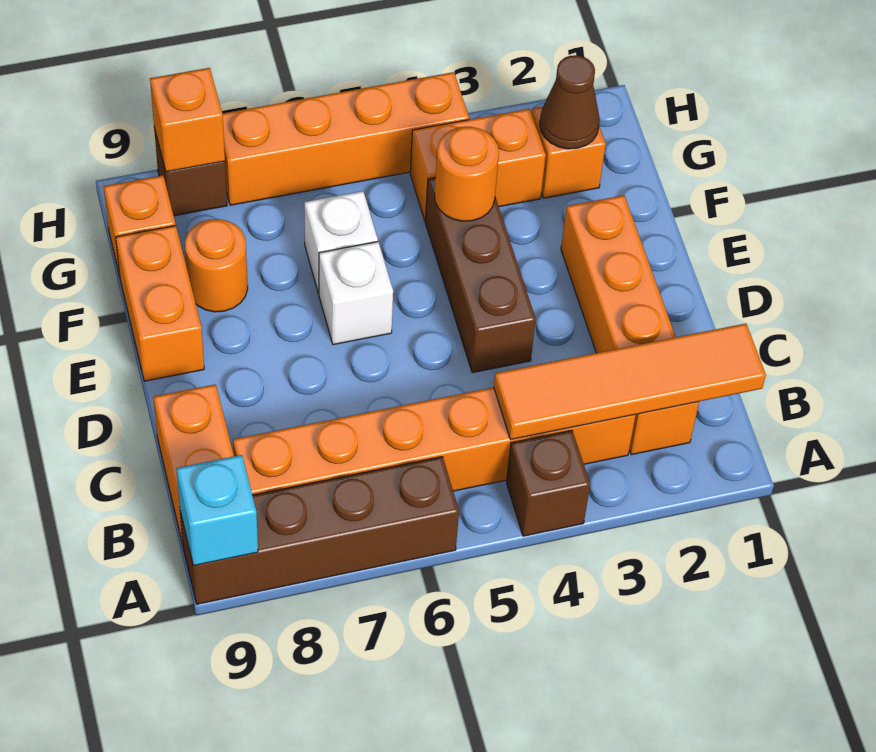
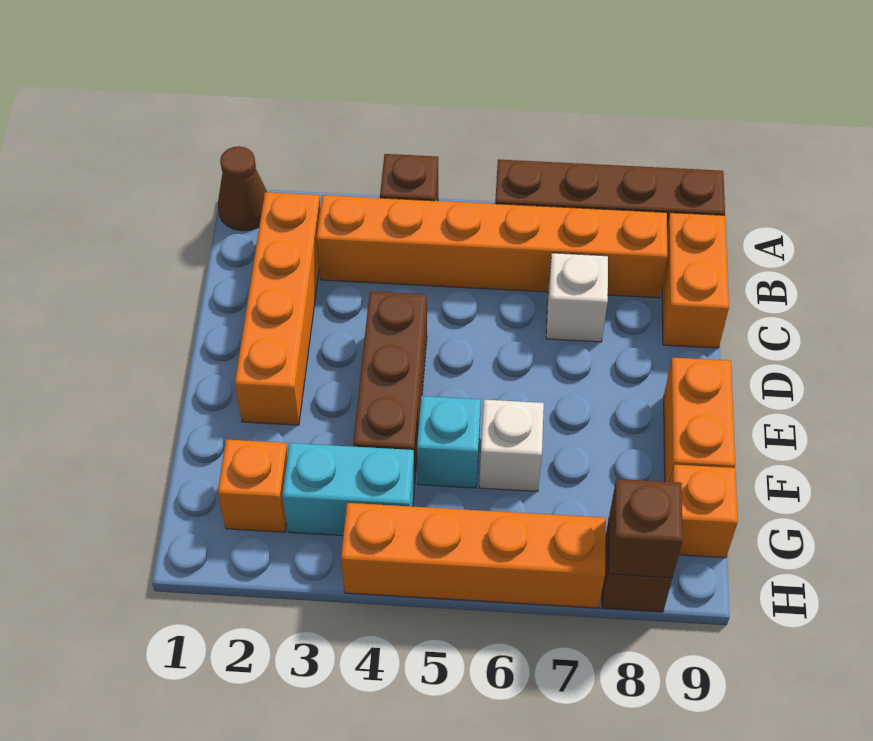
cyan 1x1 brick [176,455,258,566] -> cyan 1x1 brick moved to [417,396,481,488]
orange 1x4 tile [494,324,766,440] -> none
white 1x1 brick [319,242,393,345] -> white 1x1 brick moved to [546,253,608,342]
orange 1x1 round brick [435,127,499,221] -> none
orange 1x1 round brick [185,219,248,312] -> none
brown 1x1 cone [540,55,600,149] -> brown 1x1 cone moved to [218,146,267,231]
orange 1x2 brick [410,109,546,220] -> cyan 1x2 brick [282,443,415,536]
orange 1x1 brick [150,68,225,172] -> brown 1x1 brick [609,479,683,578]

